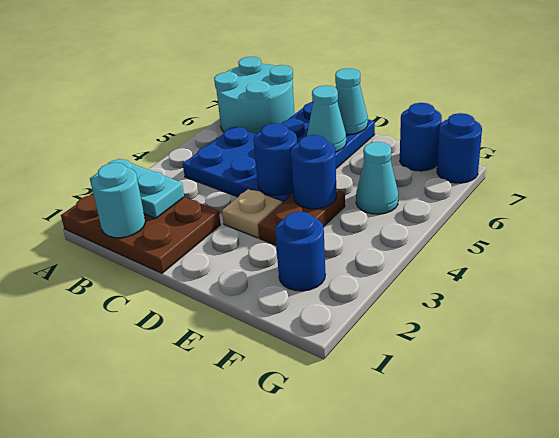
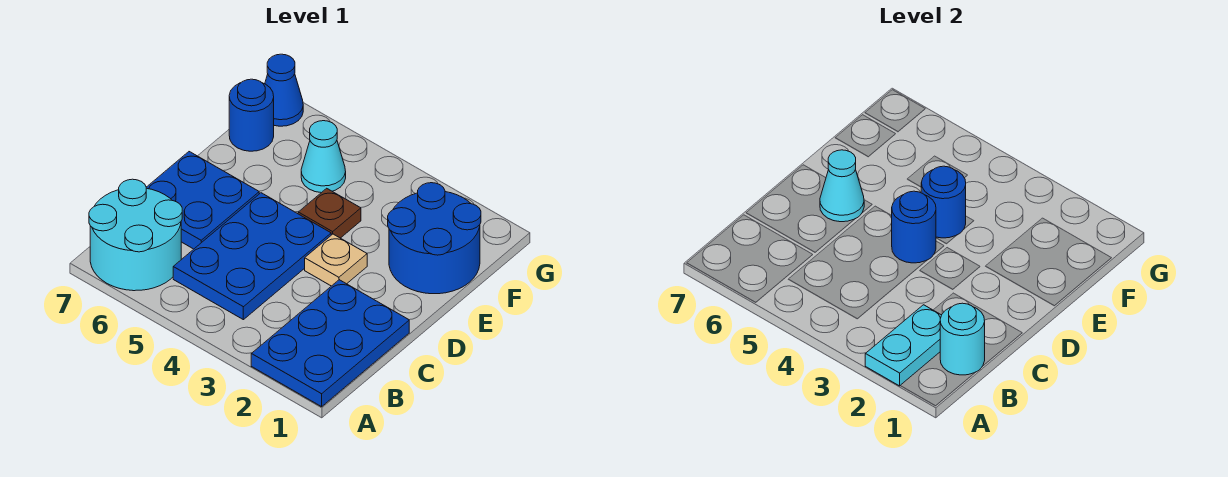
brown 2x3 plate [61,193,221,273] -> blue 2x3 plate [251,280,409,407]
cyan 1x1 cone [335,68,368,134] -> none
brown 1x2 plate [258,189,345,245] -> brown 1x1 plate [298,188,361,238]
blue 1x1 round brick [275,212,325,291] -> blue 2x2 round brick [388,183,481,294]
blue 1x1 round brick [437,113,482,183] -> blue 1x1 cone [265,54,303,126]

